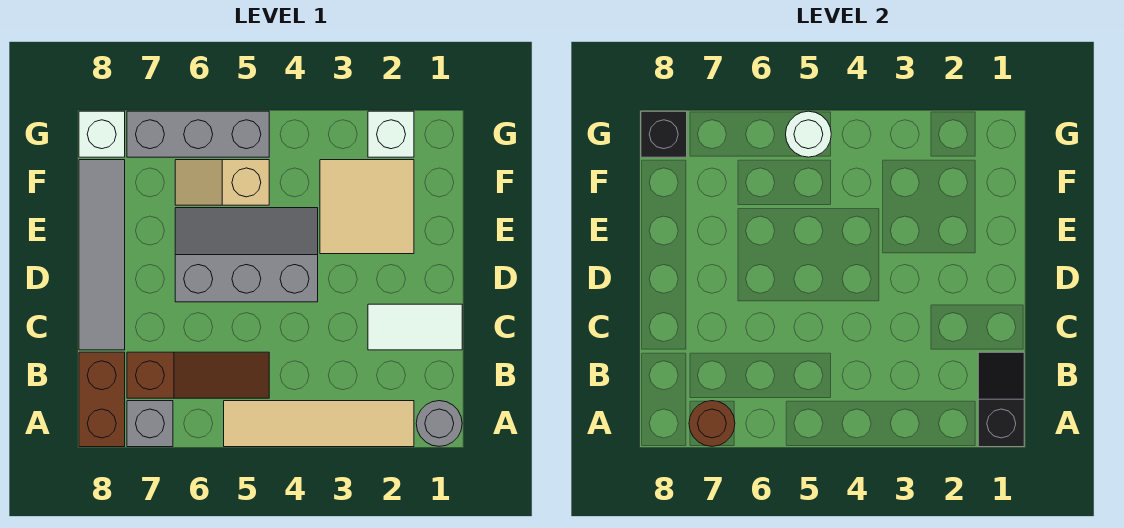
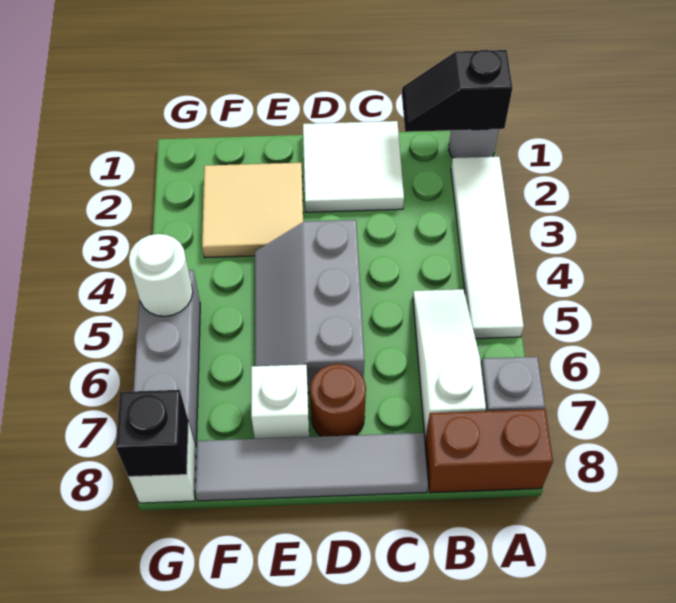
tan 1x4 tile [224,401,414,447] -> white 1x4 tile [451,157,524,339]
brown 1x1 round brick [689,401,735,446] -> brown 1x1 round brick moved to [310,364,366,436]
brown 1x3 slope [127,352,269,398] -> white 1x3 slope [413,289,486,439]
white 1x2 tile [368,304,462,350] -> white 2x2 tile [303,121,404,212]
tan 1x2 slope [175,160,269,205] -> none
white 1x1 brick [368,111,414,157] -> white 1x1 brick moved to [251,365,309,439]

